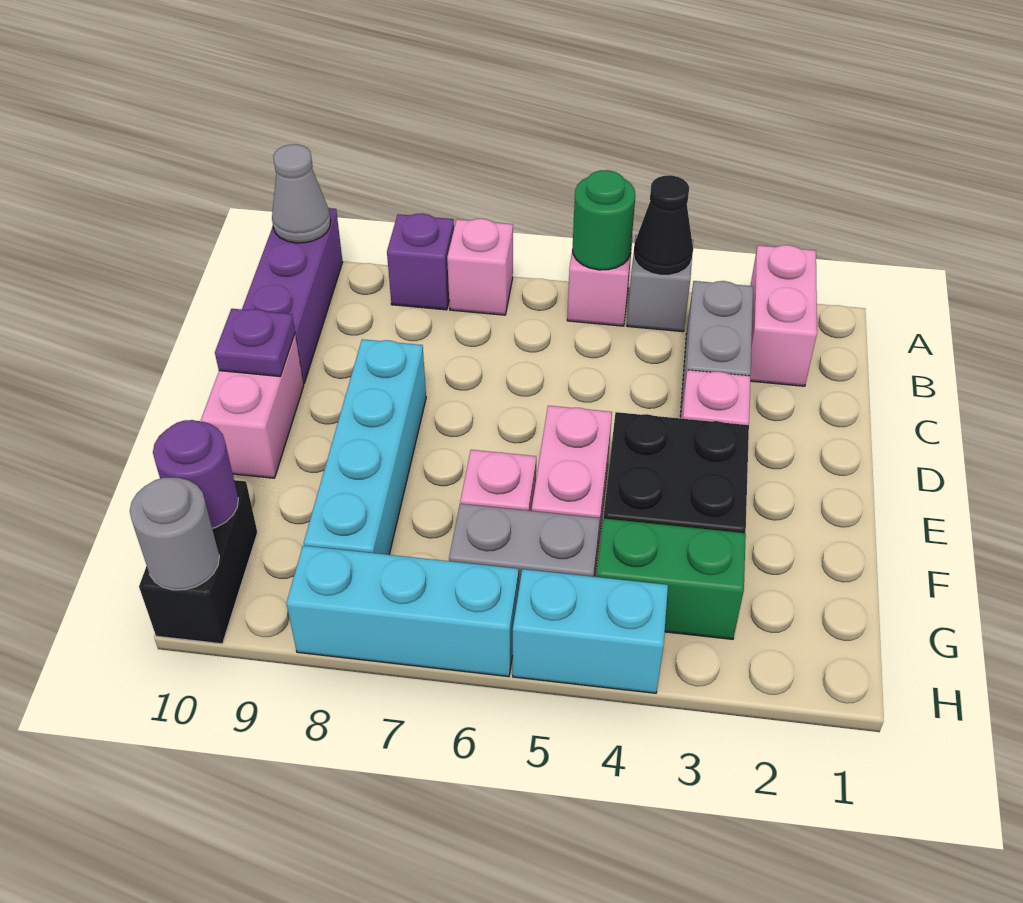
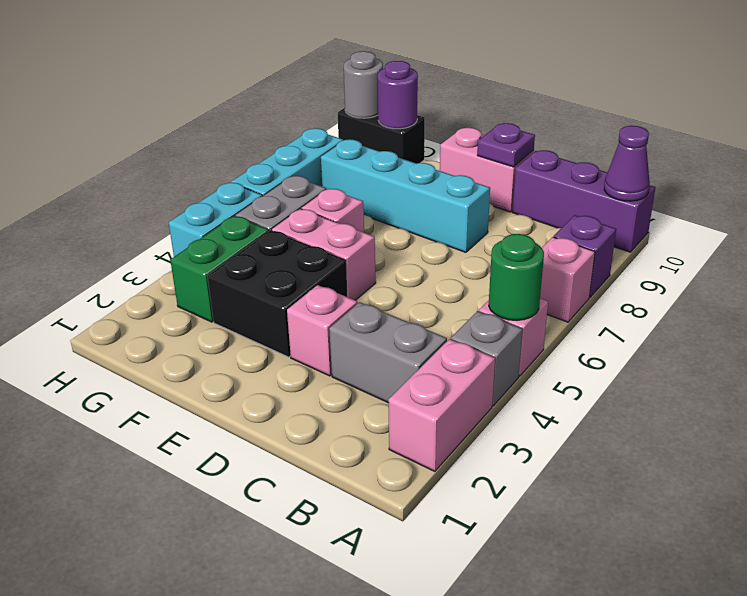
pink 1x2 brick [750,245,817,386] -> pink 1x2 brick turned to [388,339,495,471]
black 1x1 cone [634,175,693,275] -> none
grey 1x1 cone [272,144,331,243] -> purple 1x1 cone [604,126,650,201]

